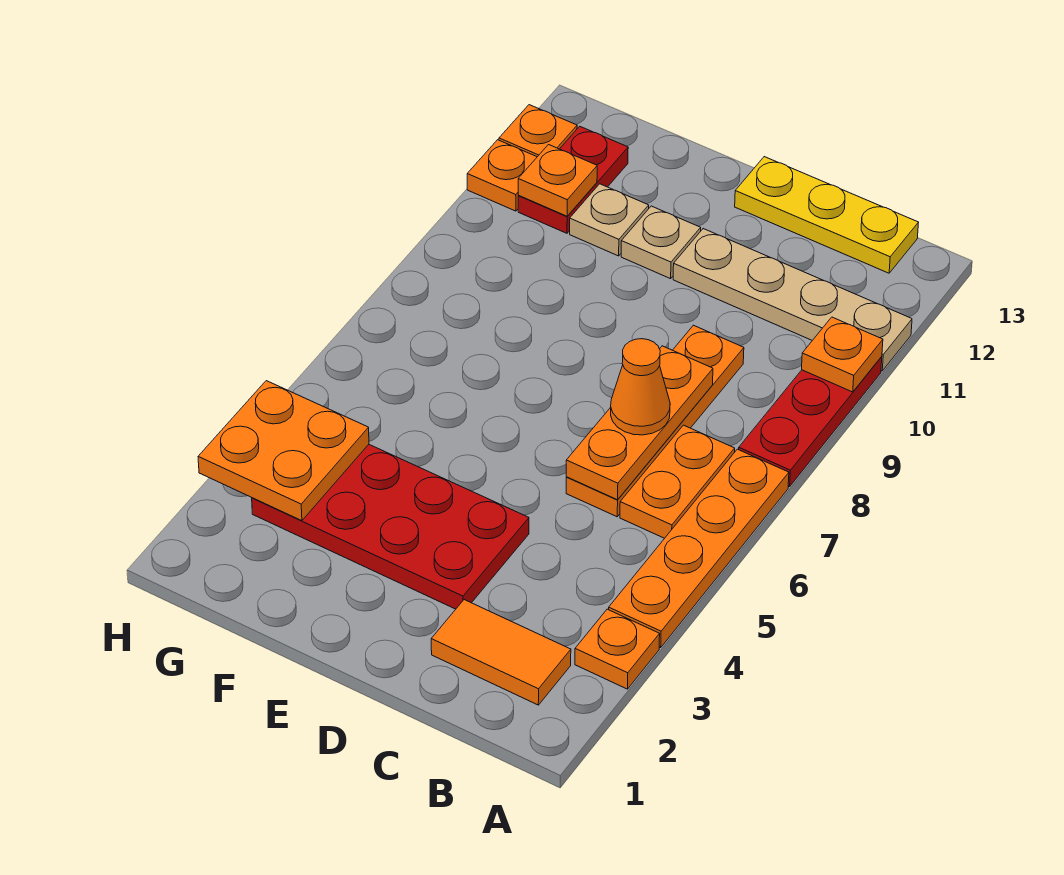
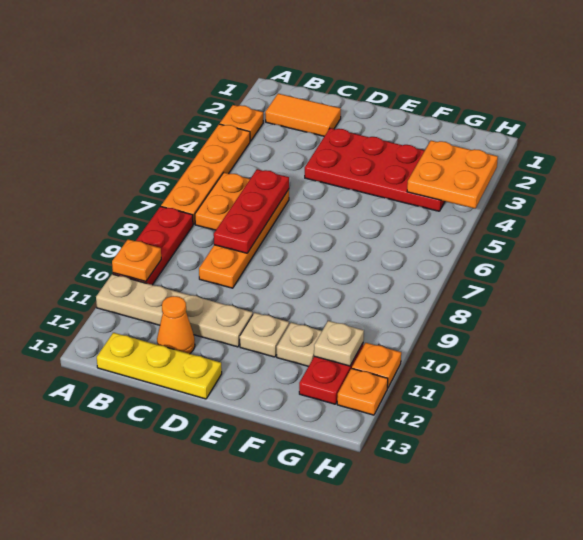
orange 1x3 plate [566,346,713,500] -> red 1x3 plate [214,169,289,253]
orange 1x1 cone [611,339,670,435] -> orange 1x1 cone moved to [157,296,195,354]
orange 1x1 plate [518,145,597,216] -> tan 1x1 plate [314,321,364,366]

